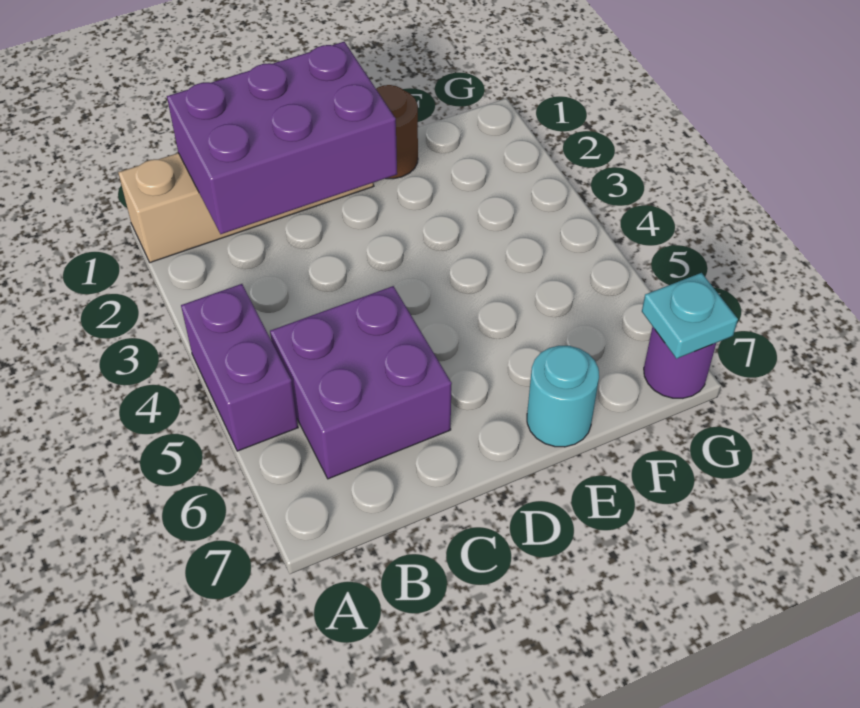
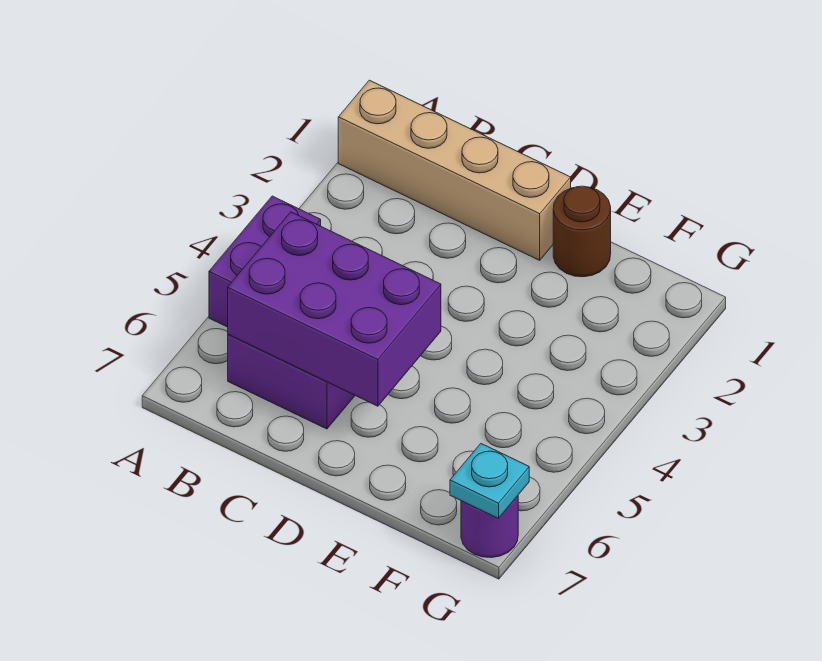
purple 2x3 brick [167,42,397,234] -> purple 2x3 brick moved to [228,212,441,406]
cyan 1x1 round brick [527,346,599,447] -> none

